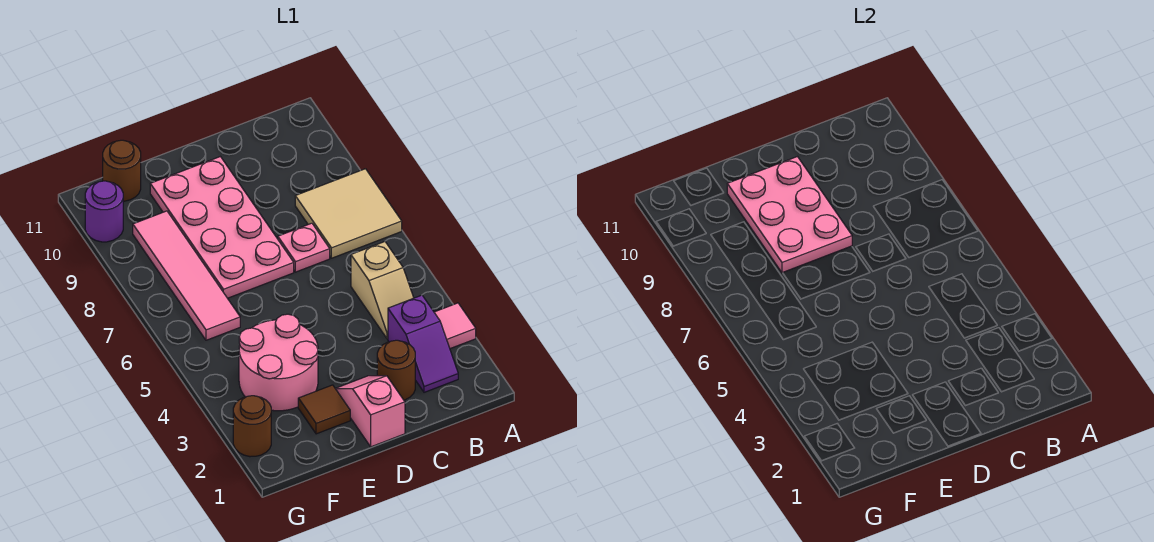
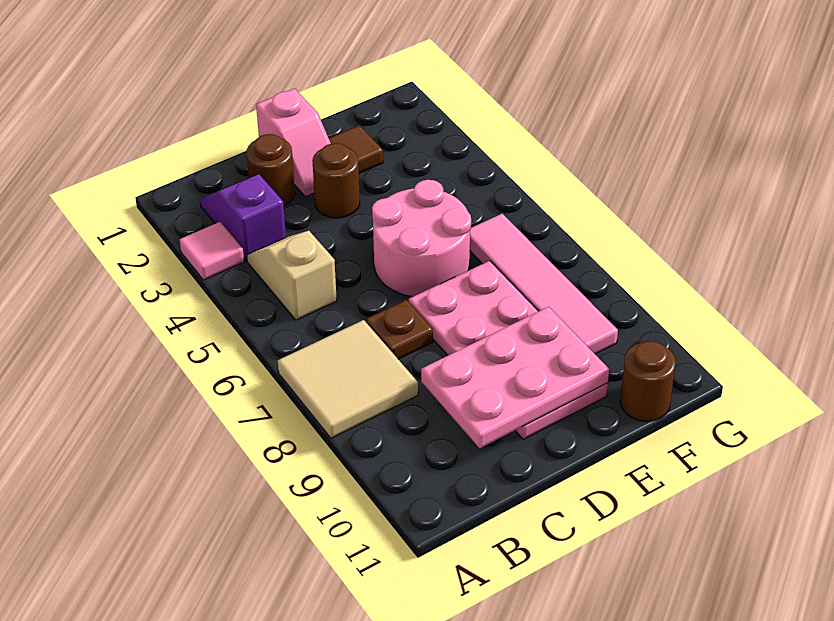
pink 1x1 plate [278,223,330,272] -> brown 1x1 plate [366,300,433,359]
pink 2x3 plate [727,157,852,273] -> pink 2x3 plate turned to [421,307,609,448]
pink 2x2 round brick [239,314,318,411] -> pink 2x2 round brick moved to [372,180,471,297]
brown 1x1 round brick [233,396,271,457] -> brown 1x1 round brick moved to [312,143,360,218]
purple 1x1 round brick [85,181,123,242] -> none

